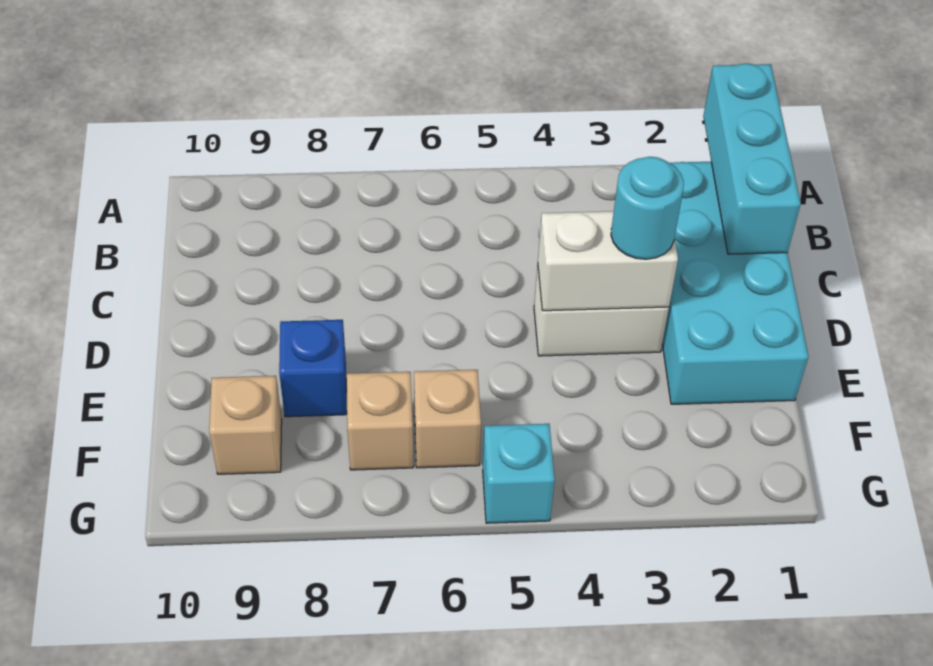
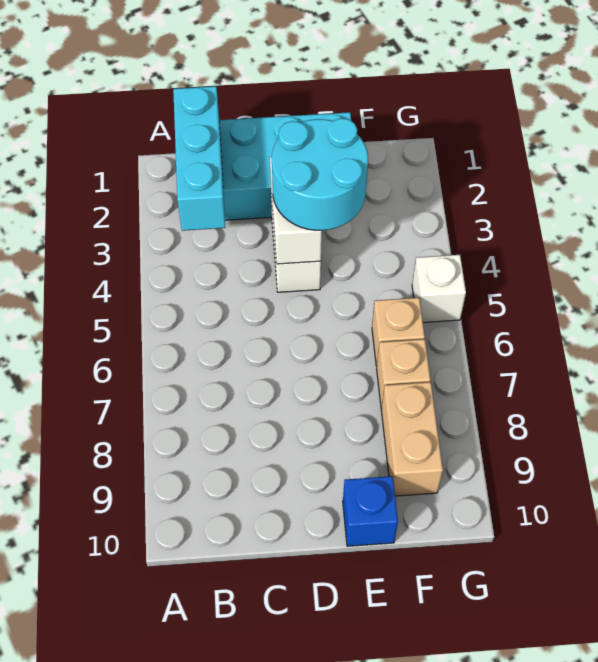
cyan 1x3 brick [703,63,801,254] -> cyan 1x3 brick turned to [173,86,226,231]
cyan 1x1 round brick [611,157,684,259] -> cyan 2x2 round brick [272,118,368,230]
blue 1x1 brick [279,320,347,417] -> blue 1x1 brick moved to [343,476,398,546]
tan 1x1 brick [209,376,282,474] -> tan 1x2 brick [381,382,443,496]
cyan 1x1 brick [483,424,555,523] -> white 1x1 brick [412,255,466,322]

